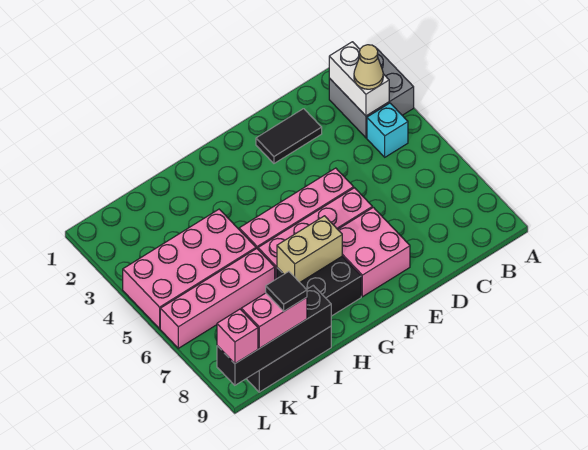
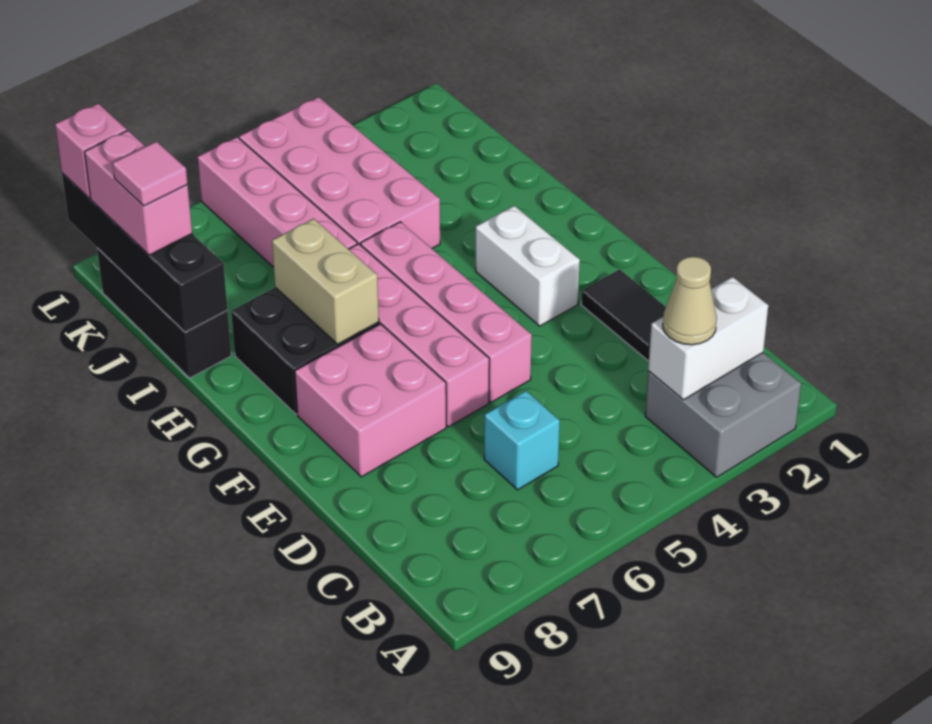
cyan 1x1 brick [367,103,408,157] -> cyan 1x1 brick moved to [484,391,560,490]
none -> white 1x2 brick [476,206,580,326]
black 1x1 tile [266,272,307,311] -> pink 1x1 tile [113,141,188,206]

